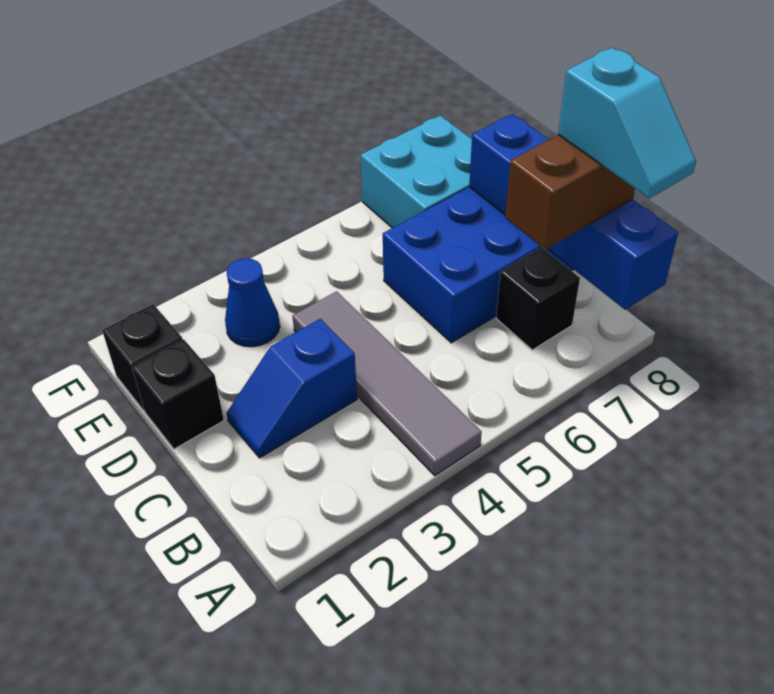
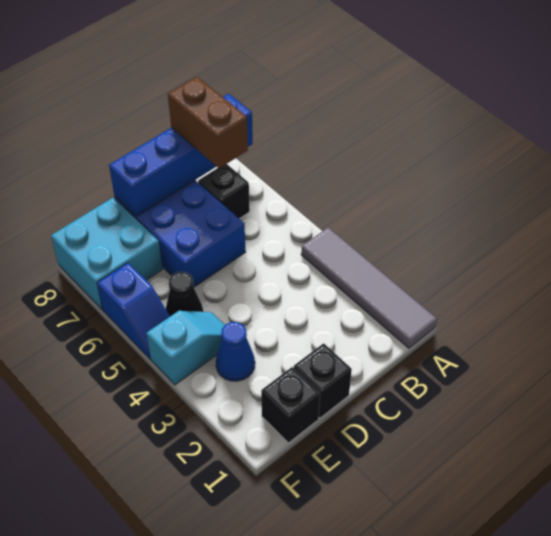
grey 1x4 tile [292,292,482,475] -> grey 1x4 tile turned to [301,228,437,348]
cyan 1x2 slope [558,48,696,198] -> cyan 1x2 slope moved to [147,311,225,385]
blue 1x2 slope [227,319,357,458] -> blue 1x2 slope moved to [97,263,170,359]
none -> black 1x1 cone [166,272,203,316]

